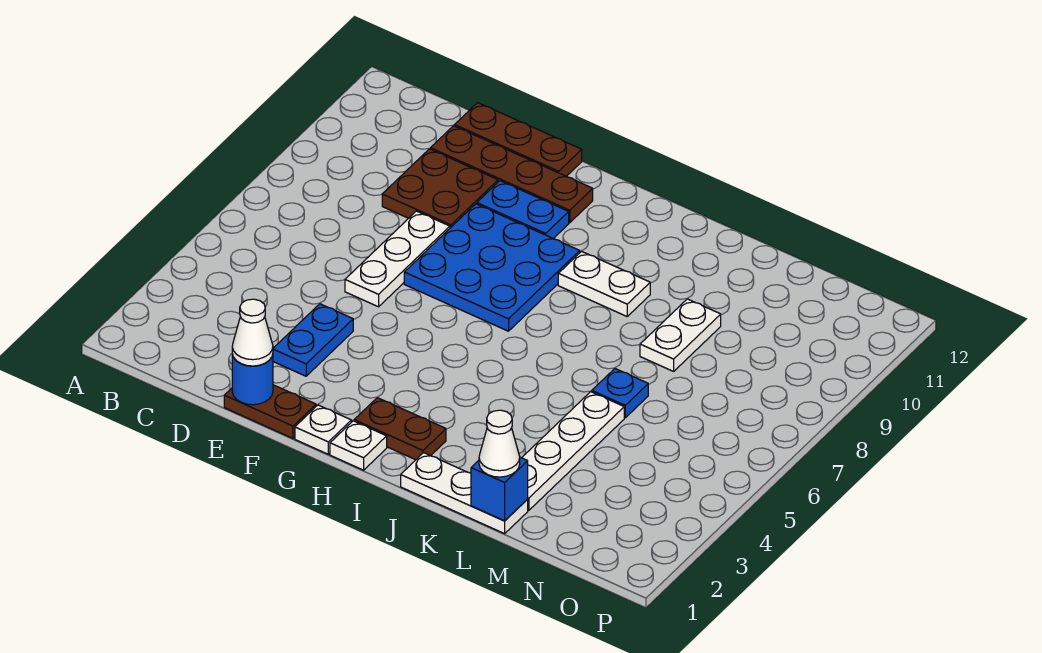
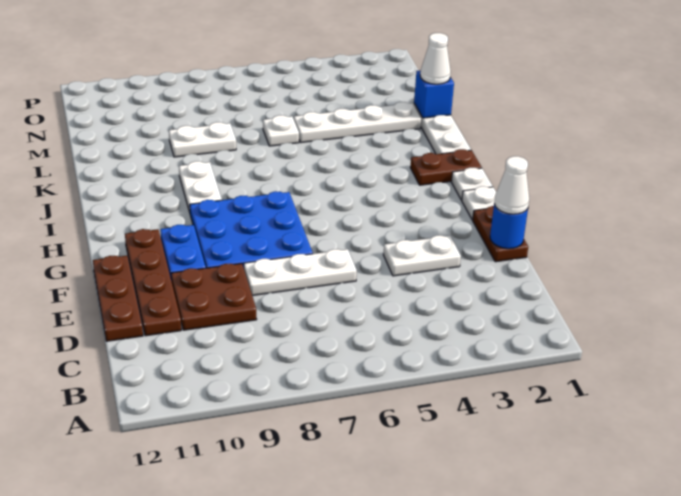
blue 1x2 plate [273,304,353,376] -> white 1x2 plate [383,235,461,276]
brown 1x2 plate [354,398,446,460] -> brown 1x2 plate turned to [410,149,482,185]
blue 1x1 plate [592,369,648,418] -> white 1x1 plate [263,115,299,146]

